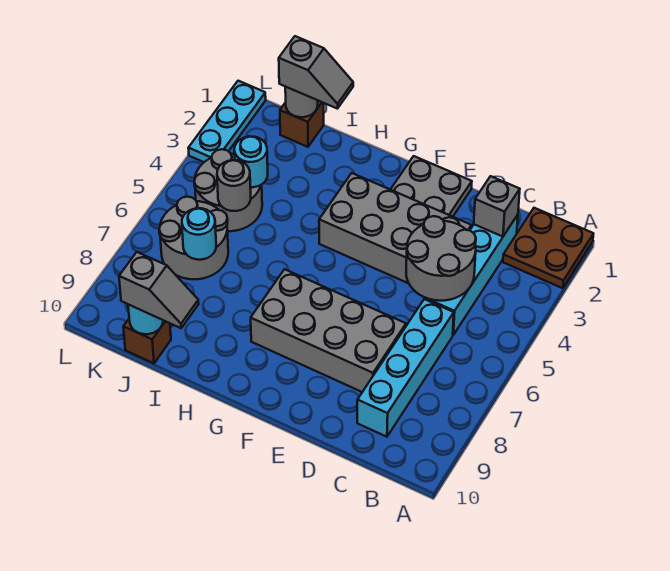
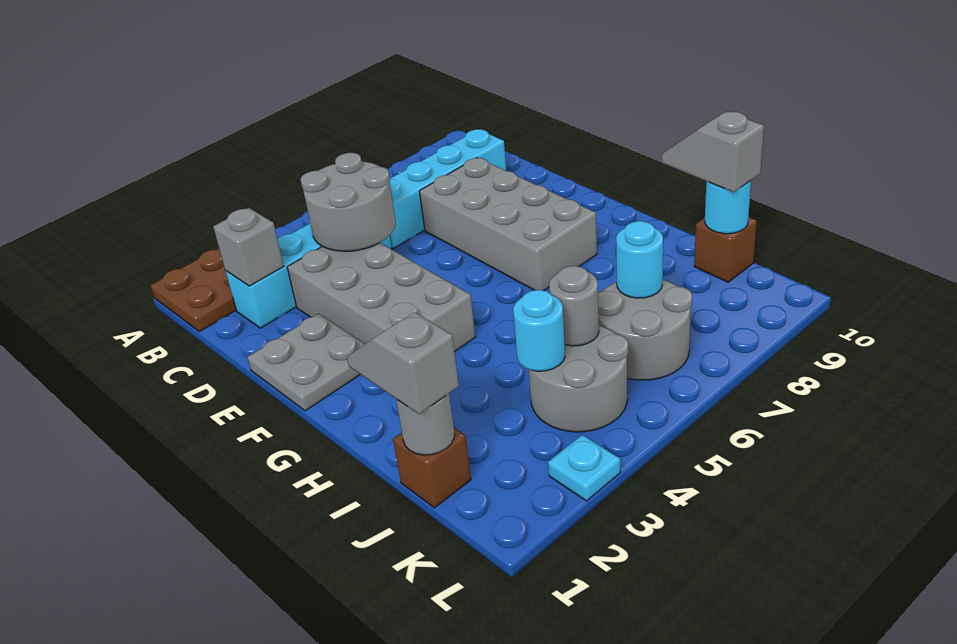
cyan 1x3 plate [188,81,266,162] -> cyan 1x1 plate [548,435,620,501]

